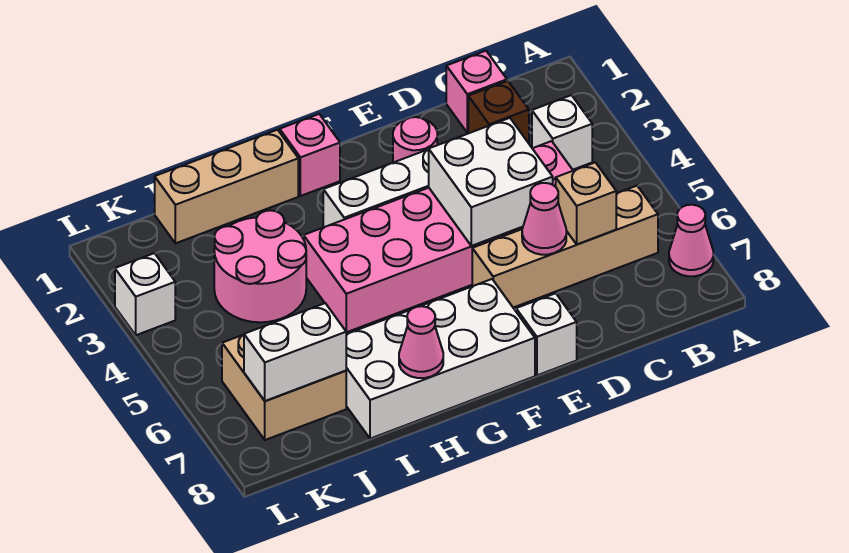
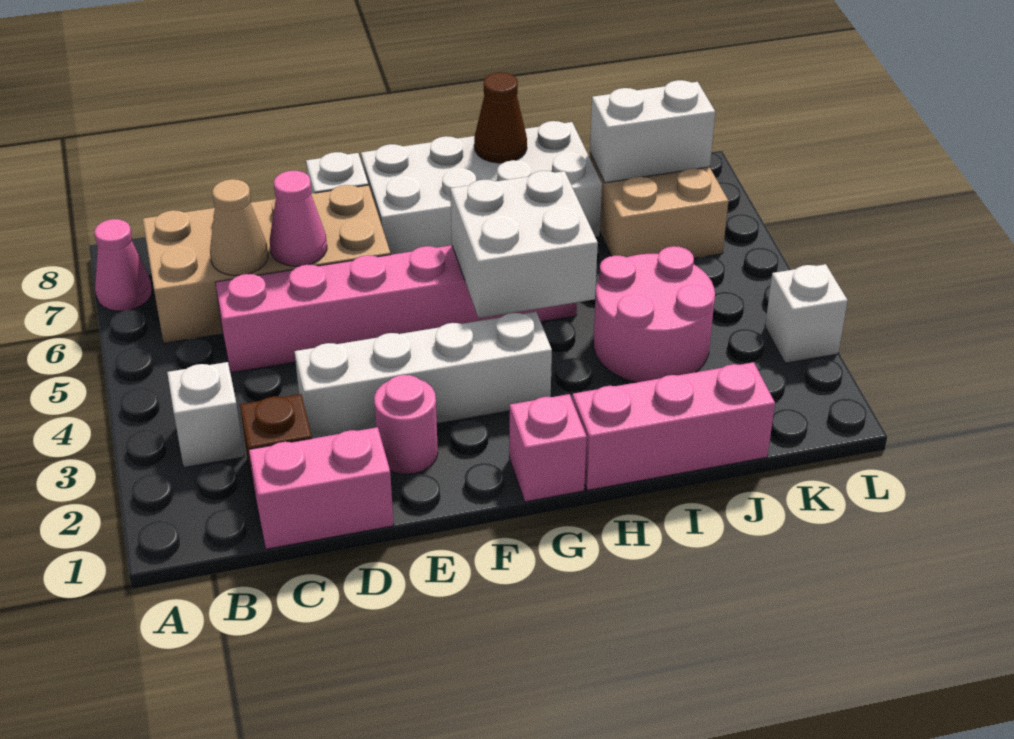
tan 1x4 brick [472,186,658,308] -> tan 2x4 brick [143,185,391,343]
pink 1x1 brick [446,51,507,133] -> pink 1x2 brick [249,427,394,549]
pink 2x6 brick [304,141,573,332] -> pink 1x6 brick [215,245,577,373]
tan 1x1 brick [556,162,616,244] -> tan 1x1 cone [210,179,268,276]
white 2x2 brick [429,118,553,246] -> white 2x2 brick moved to [450,171,598,318]
tan 1x3 brick [155,130,298,243] -> pink 1x3 brick [572,362,775,490]
pink 1x1 cone [399,306,443,378] -> brown 1x1 cone [474,72,527,163]

